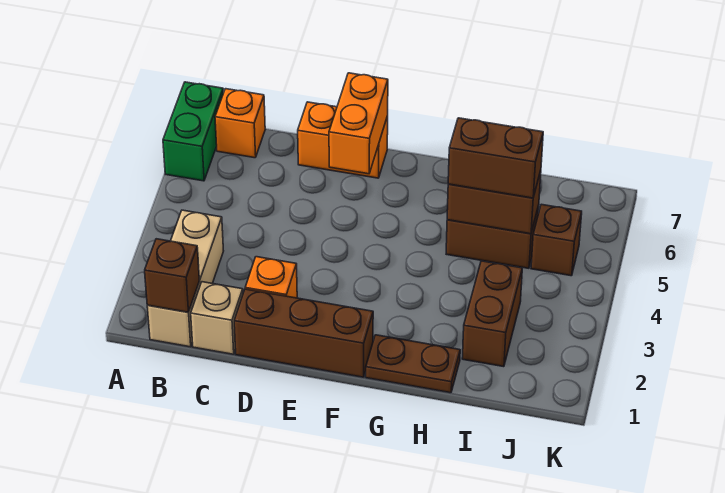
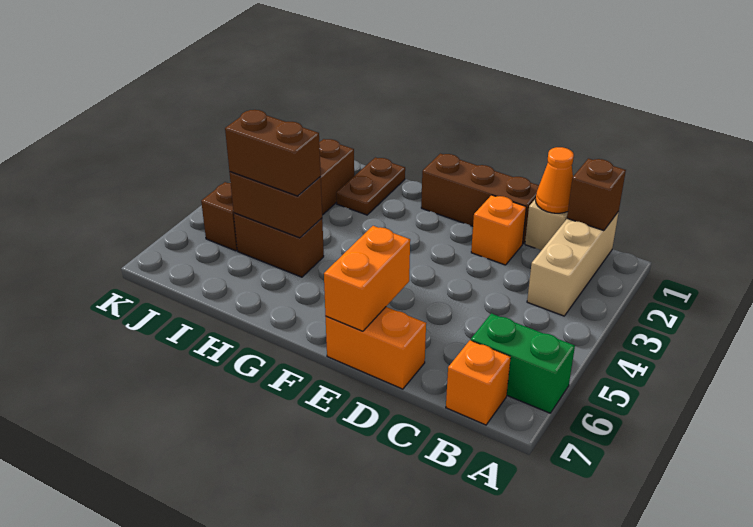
green 1x2 brick [163,82,223,181] -> green 1x2 brick turned to [471,313,575,413]
none -> orange 1x1 cone [536,147,574,213]
brown 1x2 plate [366,335,460,393] -> brown 1x2 plate turned to [336,157,405,215]

